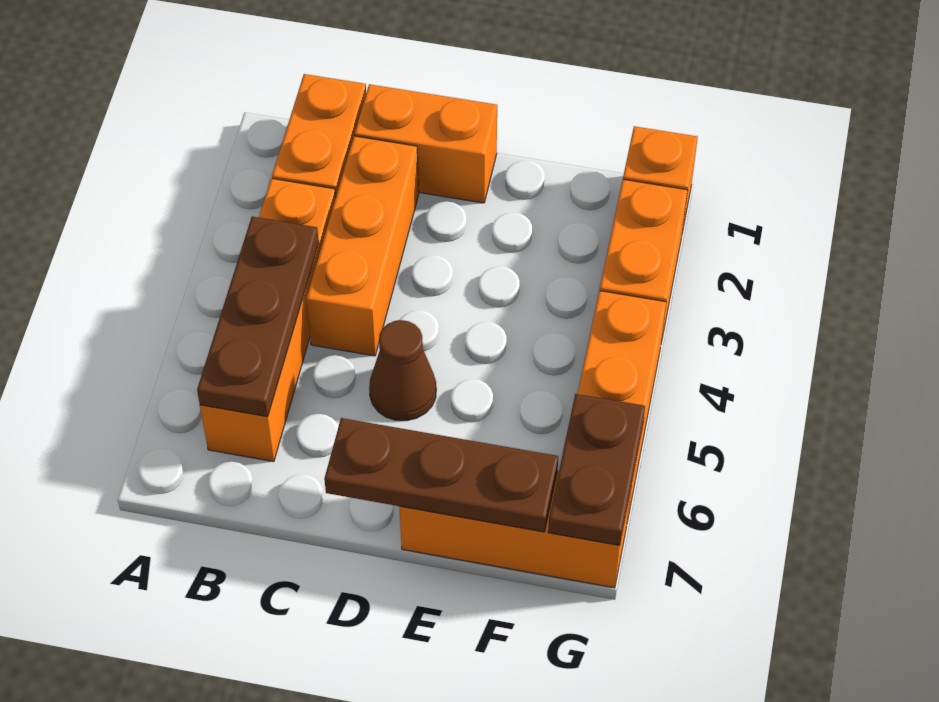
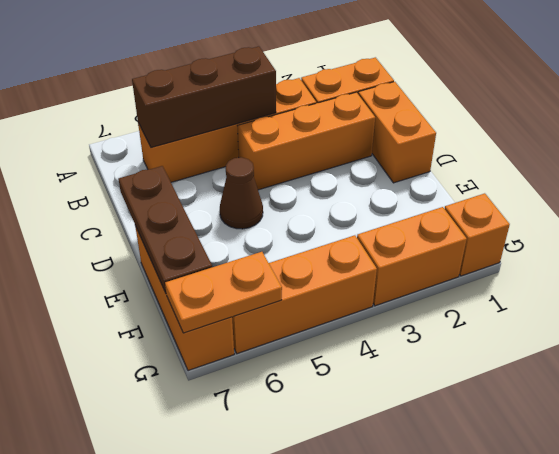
brown 1x3 plate [197,217,319,417] -> brown 1x3 brick [132,46,276,147]
brown 1x2 plate [548,394,645,546] -> orange 1x2 plate [165,252,282,333]

